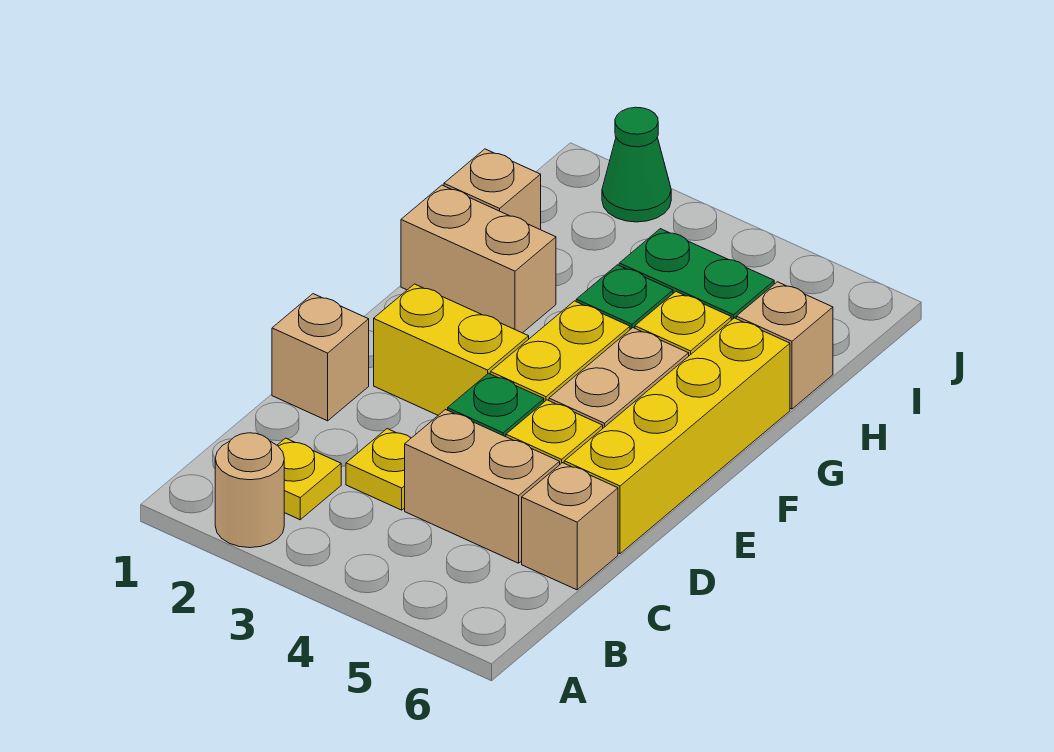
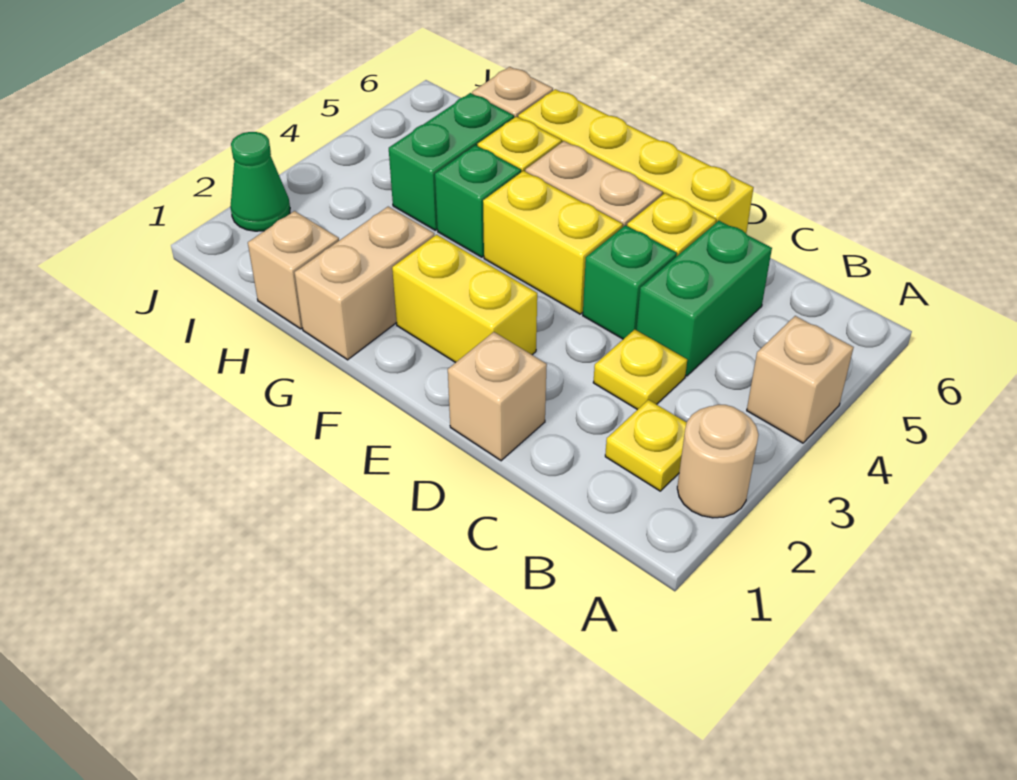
tan 1x2 brick [405,410,560,563] -> green 1x2 brick [637,221,772,376]
tan 1x1 brick [522,463,618,590] -> tan 1x1 brick moved to [747,316,854,443]
yellow 1x2 brick [374,284,529,415] -> yellow 1x2 brick turned to [392,235,537,363]

